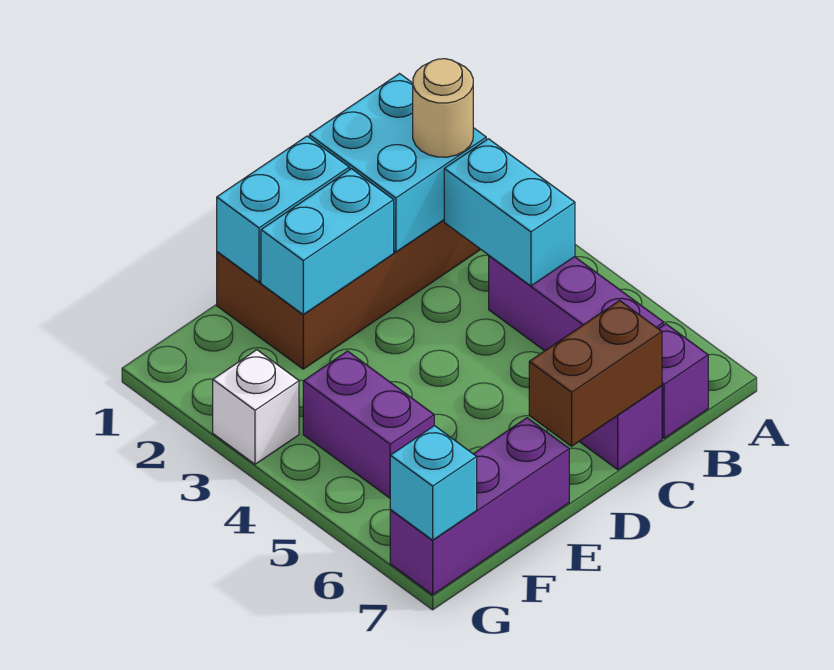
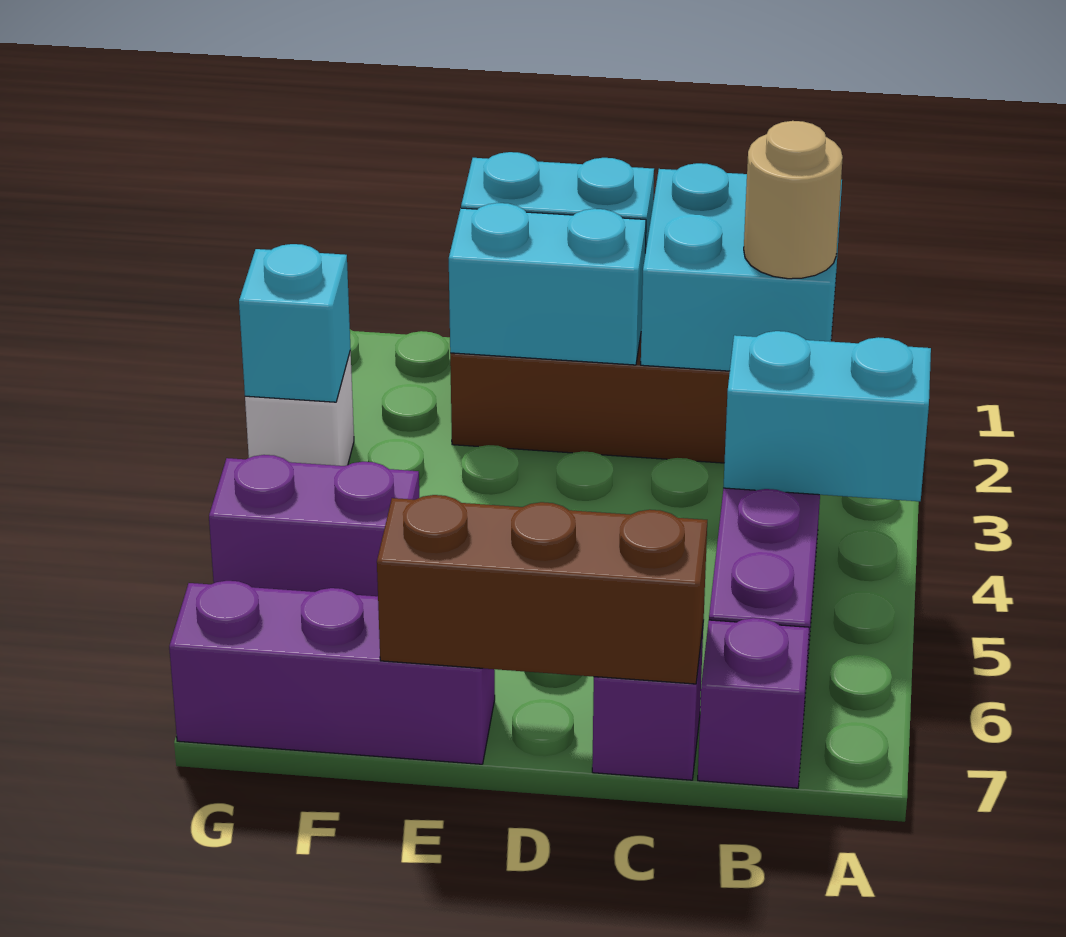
cyan 1x2 brick [444,139,575,286] -> cyan 1x2 brick turned to [723,331,931,501]
brown 1x2 brick [529,301,662,446] -> brown 1x3 brick [377,495,707,684]
purple 1x2 brick [303,351,434,498] -> purple 1x2 brick turned to [209,455,419,596]
cyan 1x1 brick [390,426,477,540] -> cyan 1x1 brick moved to [239,244,351,402]

